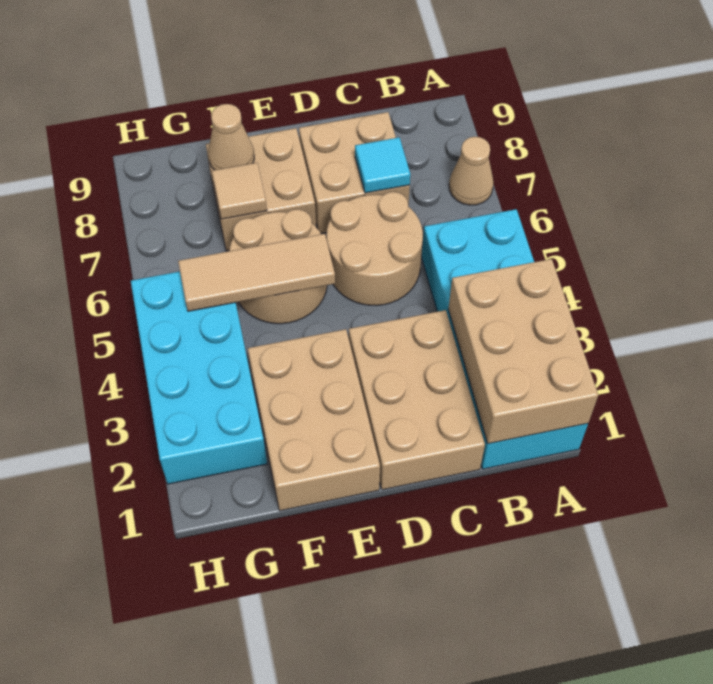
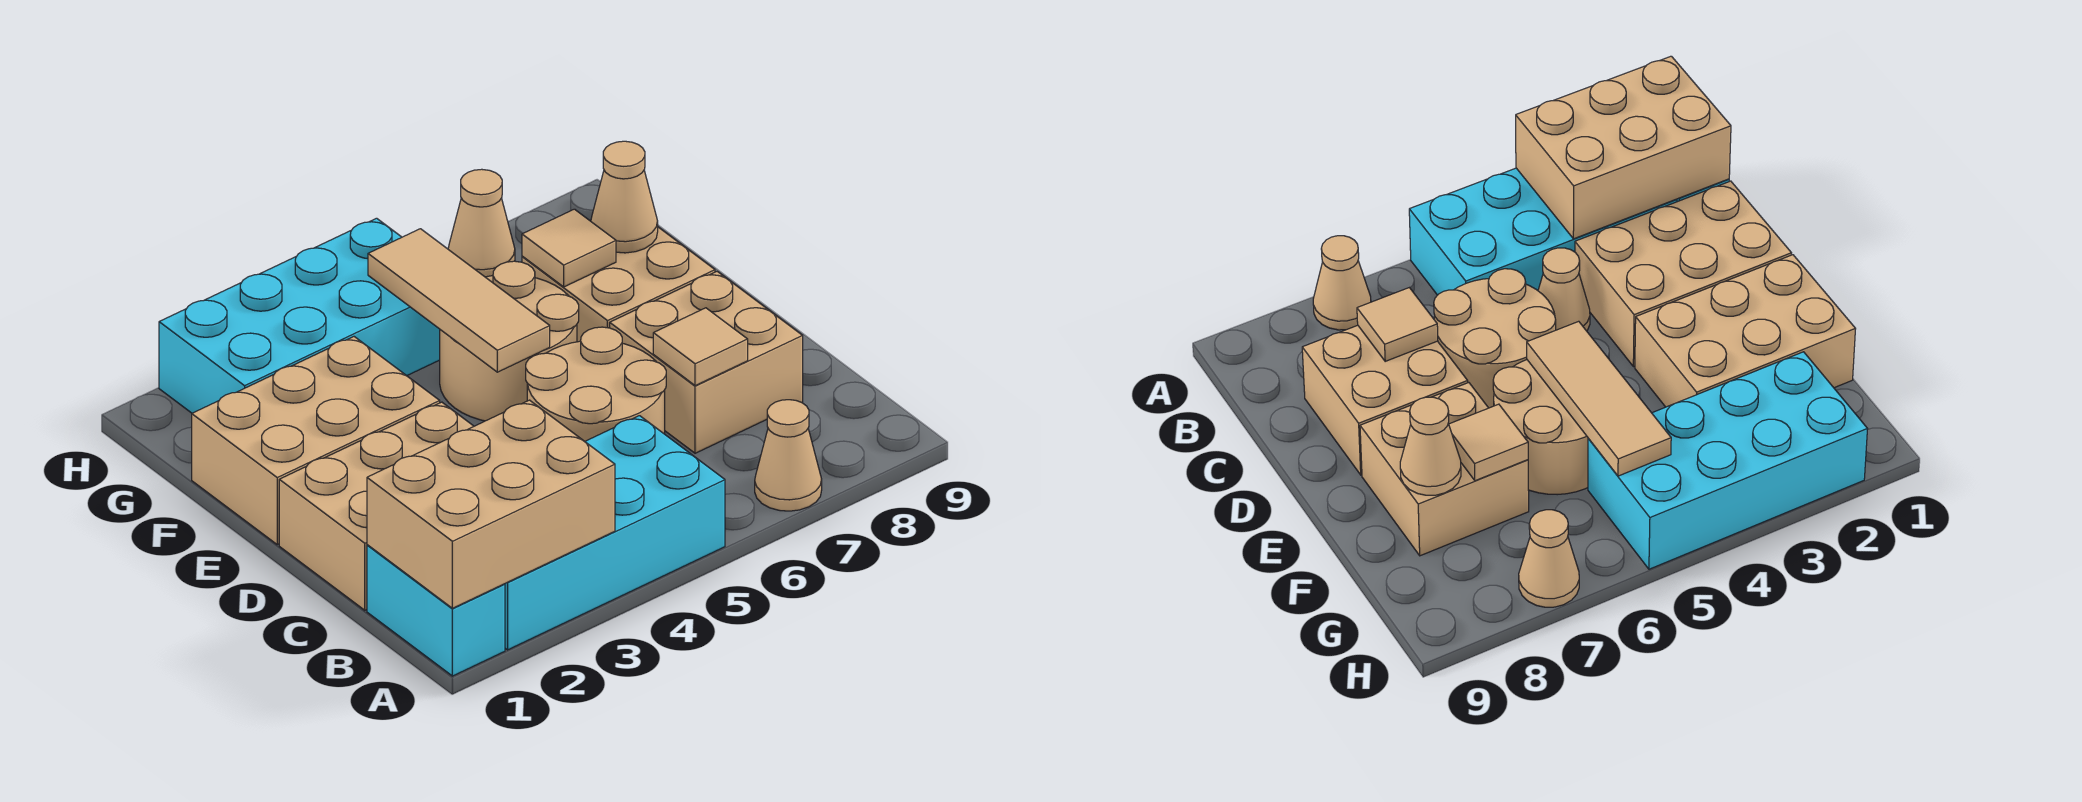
none -> tan 1x1 cone [1538,248,1590,331]
cyan 1x1 tile [355,137,410,193] -> tan 1x1 tile [653,308,748,386]
none -> tan 1x1 cone [448,169,515,277]

